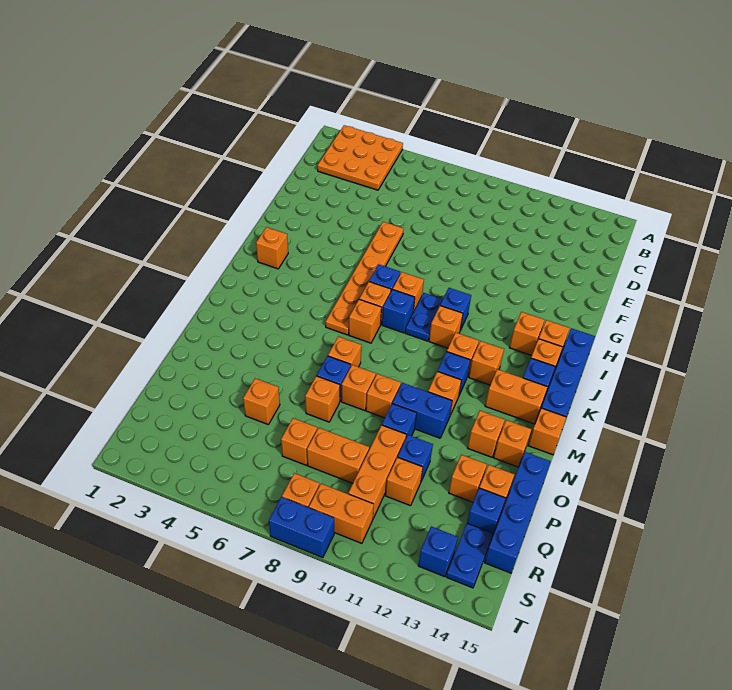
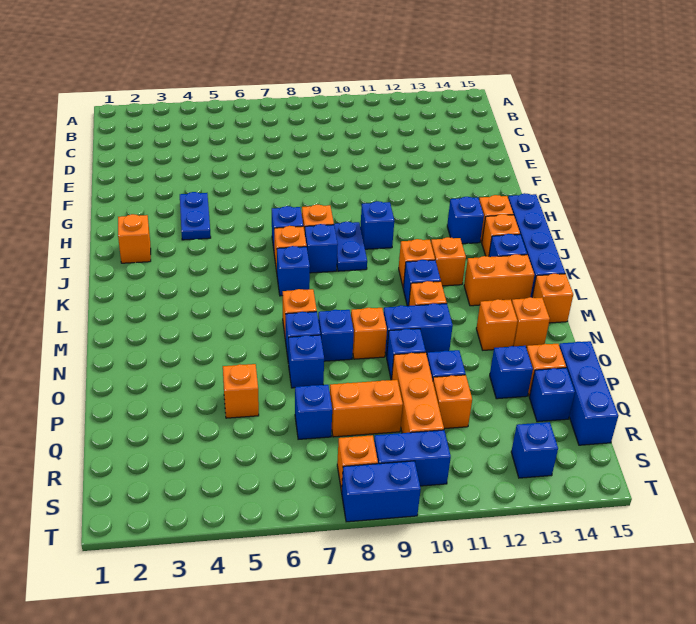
orange 3x3 plate [318,125,403,190] -> none
orange 1x6 plate [326,222,403,335] -> none
orange 1x1 brick [509,312,544,356] -> blue 1x1 brick [447,197,484,244]
orange 1x1 brick [429,306,463,348] -> none
orange 1x1 brick [349,299,381,343] -> blue 1x1 brick [277,246,310,296]
orange 1x1 brick [341,365,376,411] -> blue 1x1 brick [318,310,354,361]
orange 1x1 brick [305,376,340,422] -> blue 1x1 brick [289,335,324,388]
blue 1x4 brick [484,452,551,573] -> blue 1x3 brick [559,341,618,445]
orange 1x1 brick [449,455,487,502] -> blue 1x1 brick [490,346,533,399]
orange 1x1 brick [281,418,317,465] -> blue 1x1 brick [295,385,332,439]
blue 1x2 plate [446,523,493,588] -> blue 1x2 plate moved to [180,192,211,240]
orange 1x2 brick [309,484,374,543] -> blue 1x2 brick [374,430,451,486]

